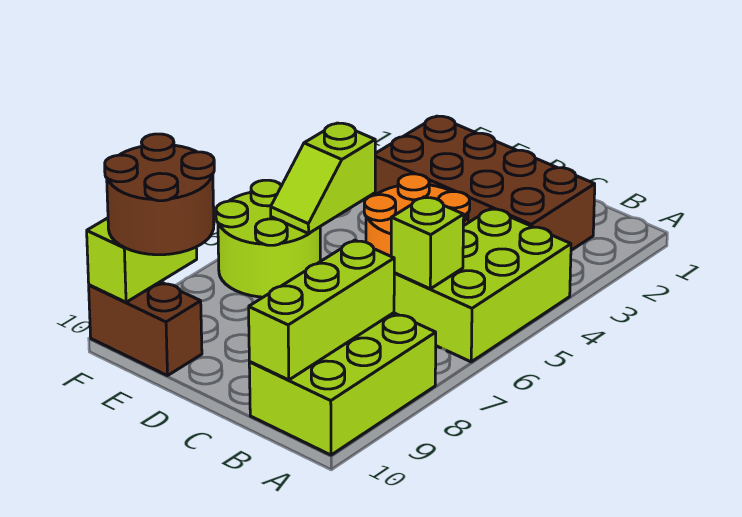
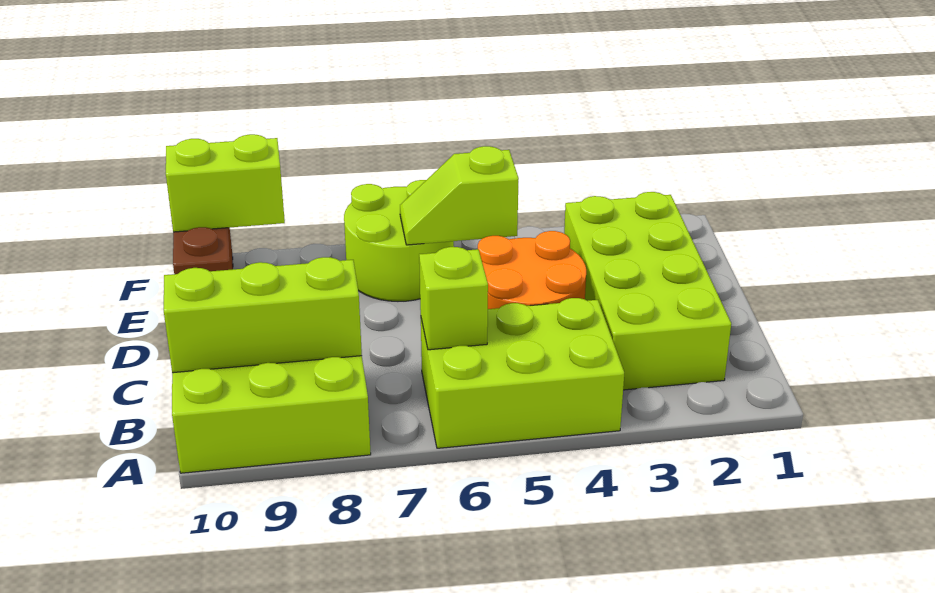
brown 2x4 brick [373,116,595,250] -> lime 2x4 brick [564,192,731,390]
brown 2x2 round brick [105,134,214,255] -> none

